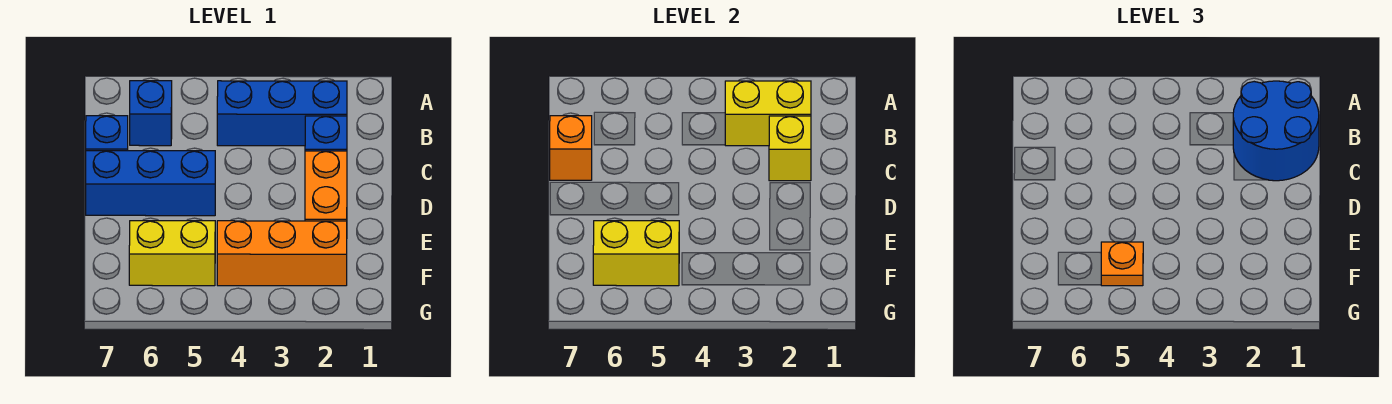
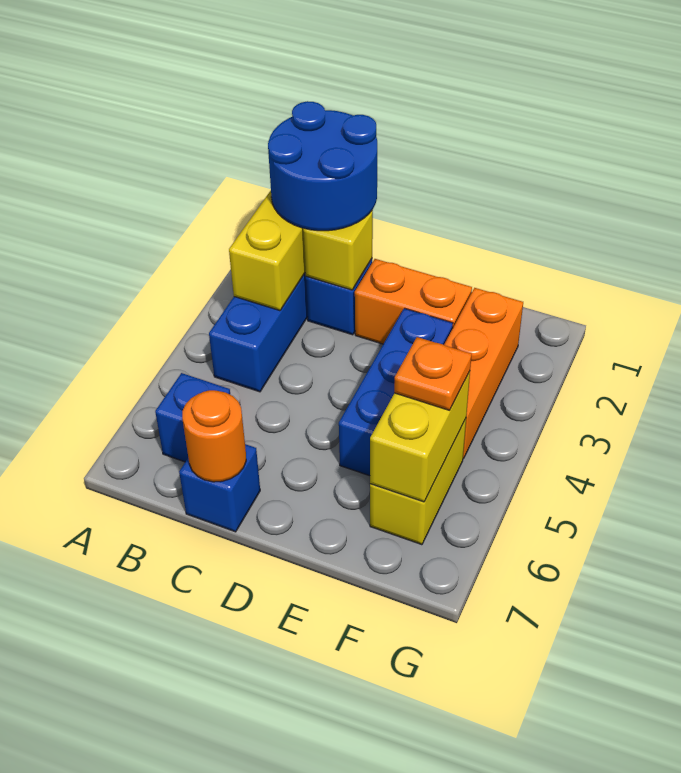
orange 1x1 brick [550,116,592,180] -> orange 1x1 round brick [182,390,246,482]
blue 1x3 brick [86,151,215,216] -> blue 1x3 brick moved to [339,308,453,476]

